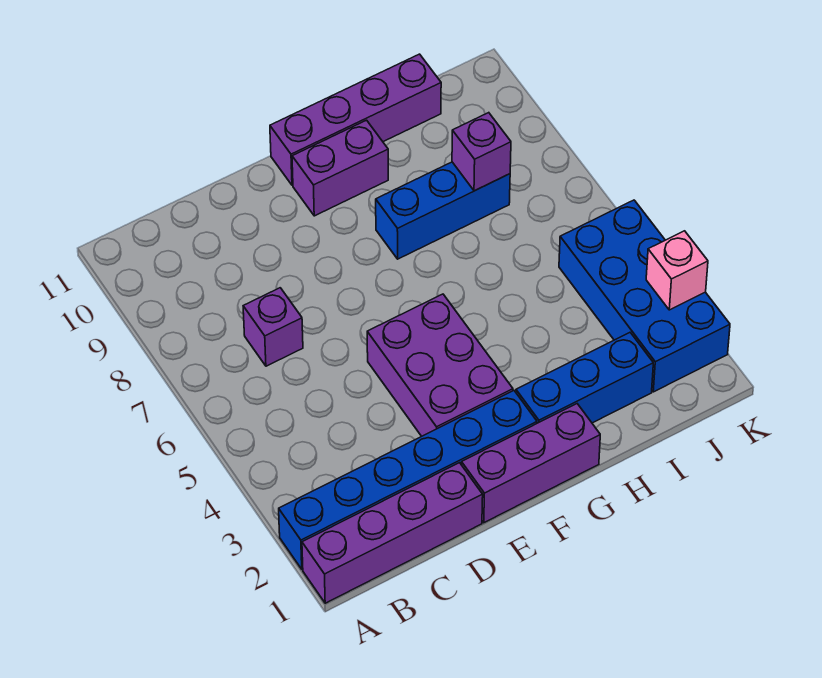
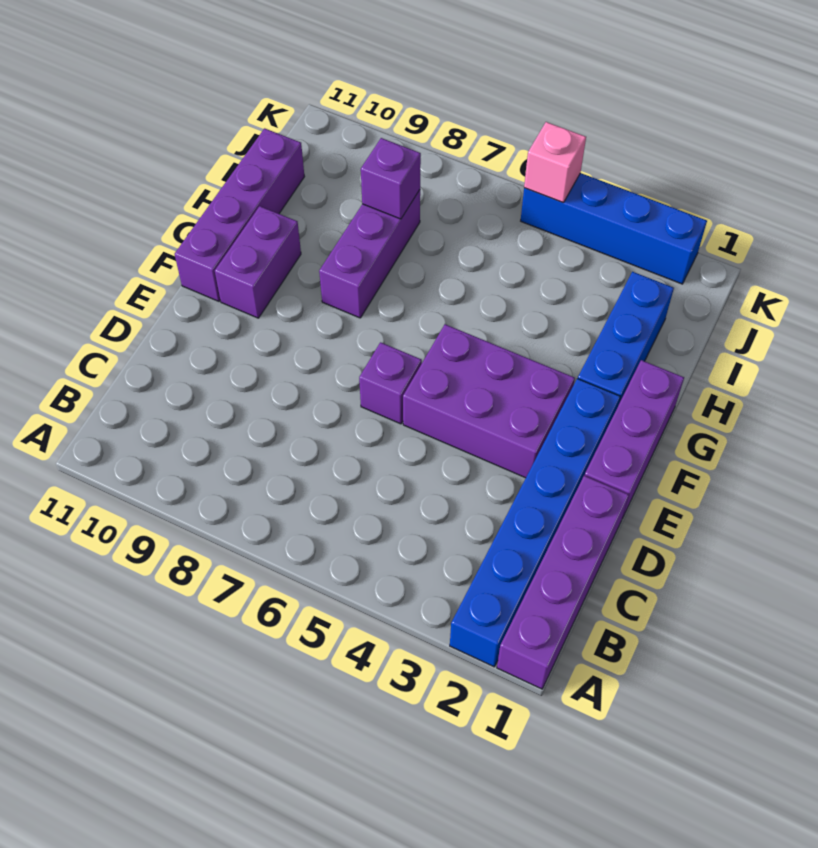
purple 1x1 brick [243,288,303,366] -> purple 1x1 brick moved to [359,342,422,424]
blue 1x3 brick [376,162,510,259] -> purple 1x3 brick [319,190,420,318]
blue 2x4 brick [559,200,730,392] -> blue 1x4 brick [521,173,707,284]
pink 1x1 brick [646,231,708,310] -> pink 1x1 brick moved to [524,122,586,203]

